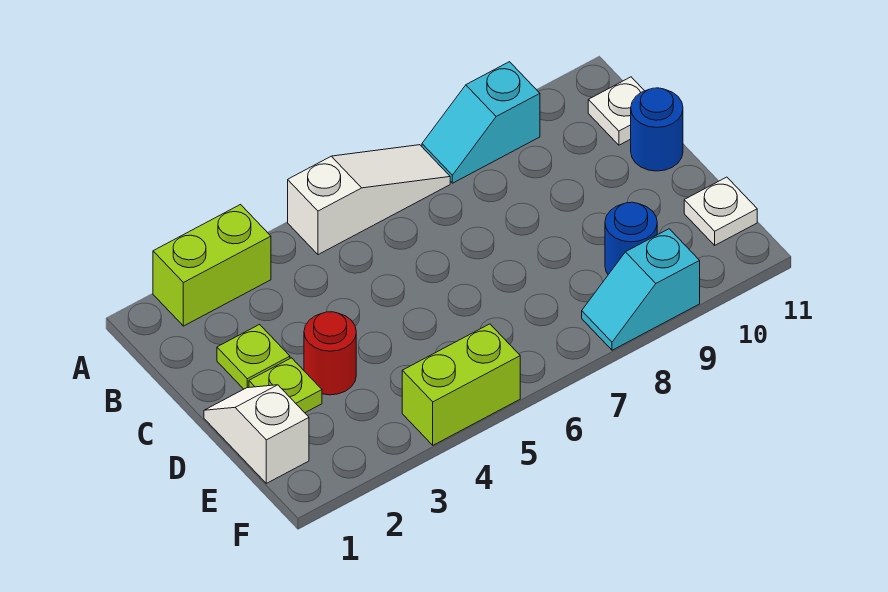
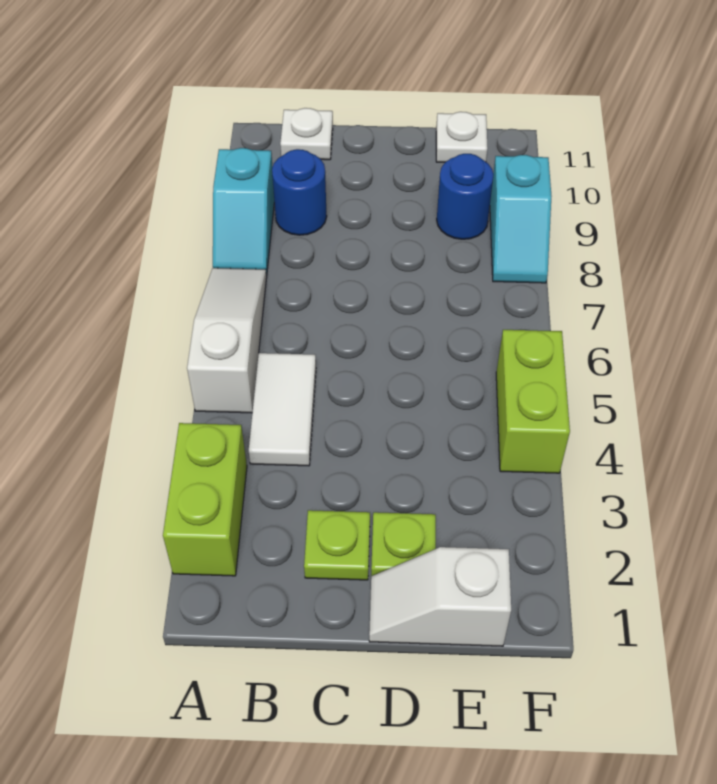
none -> white 1x2 tile [249,353,316,466]
blue 1x1 round brick [631,88,683,171] -> blue 1x1 round brick moved to [272,149,327,235]
red 1x1 round brick [304,312,356,395] -> none

